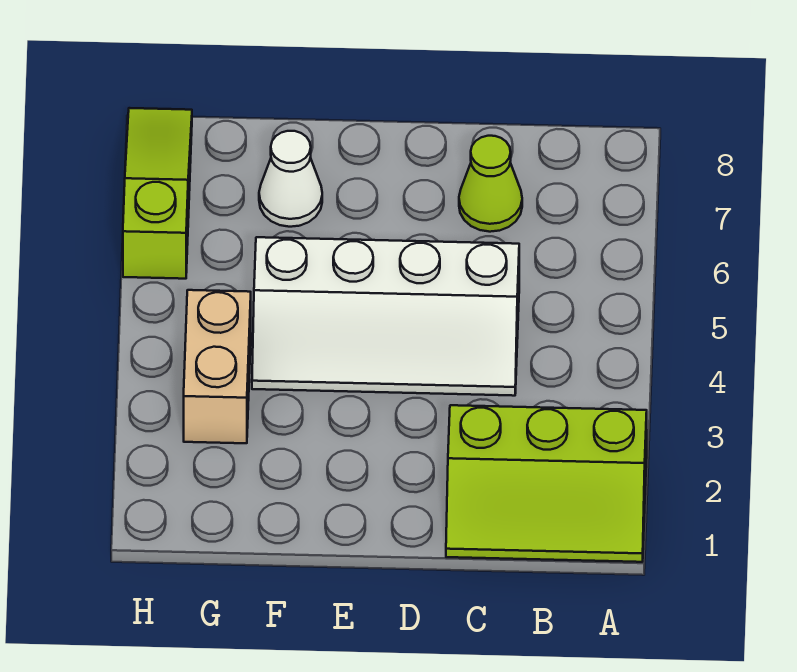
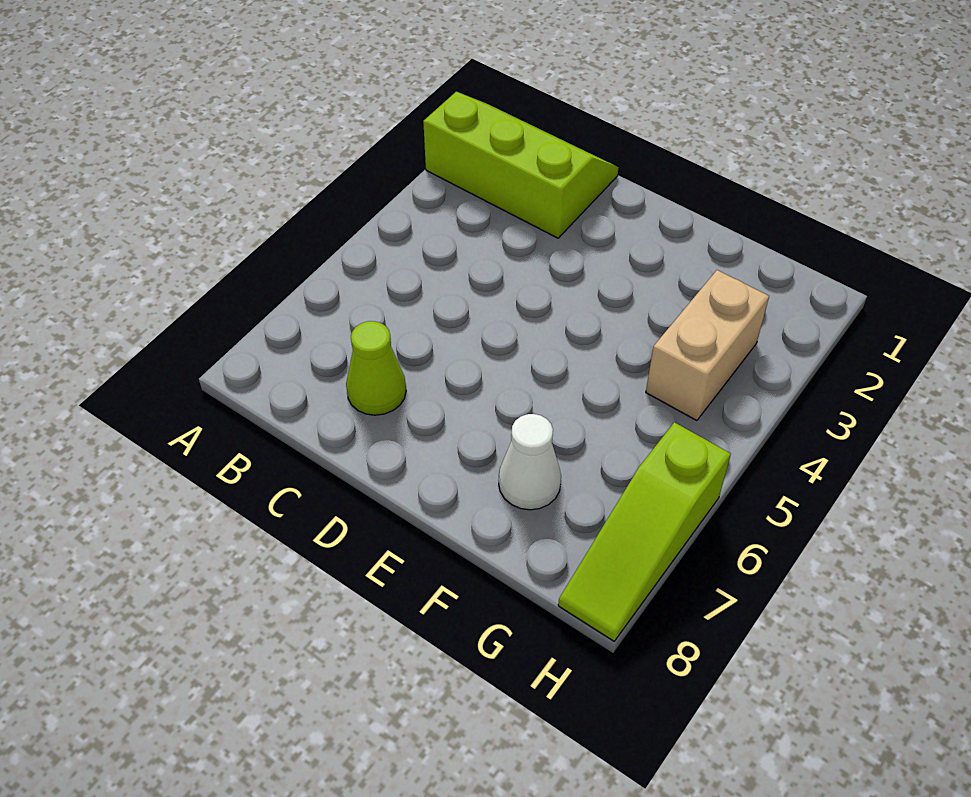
white 2x4 slope [252,237,519,396] -> none

